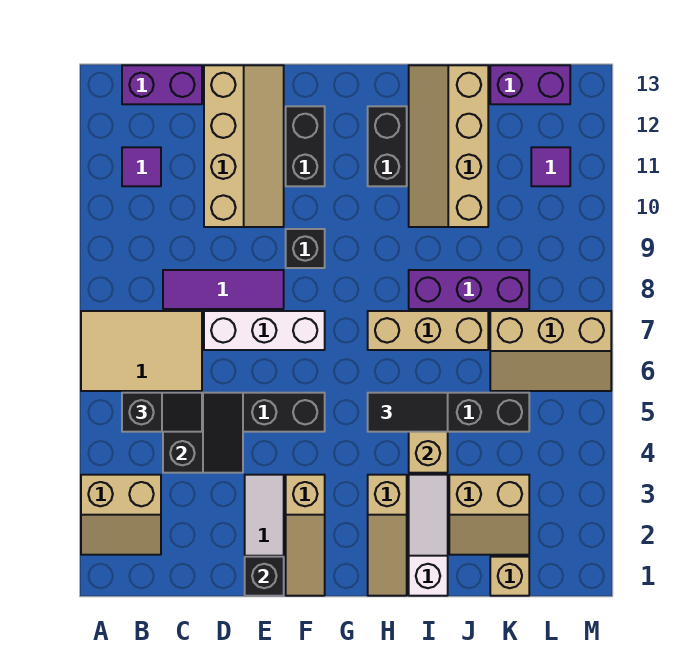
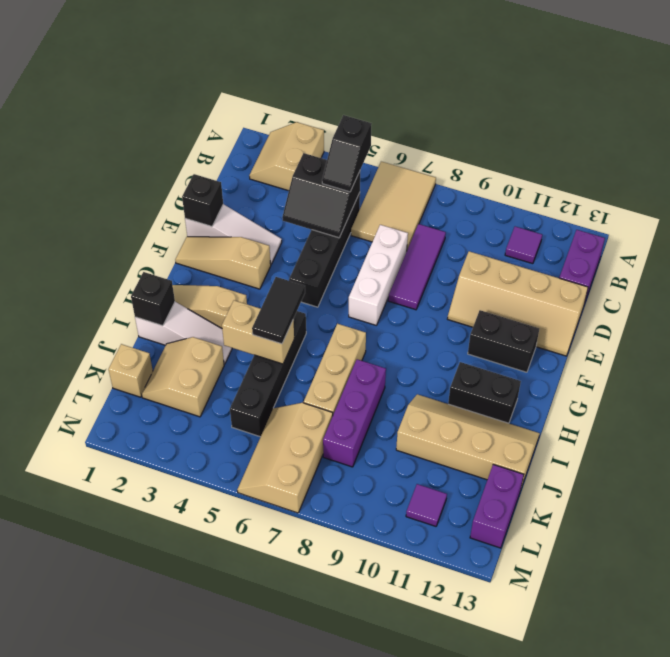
black 1x1 brick [286,229,325,268] -> black 1x1 brick moved to [131,272,175,326]

